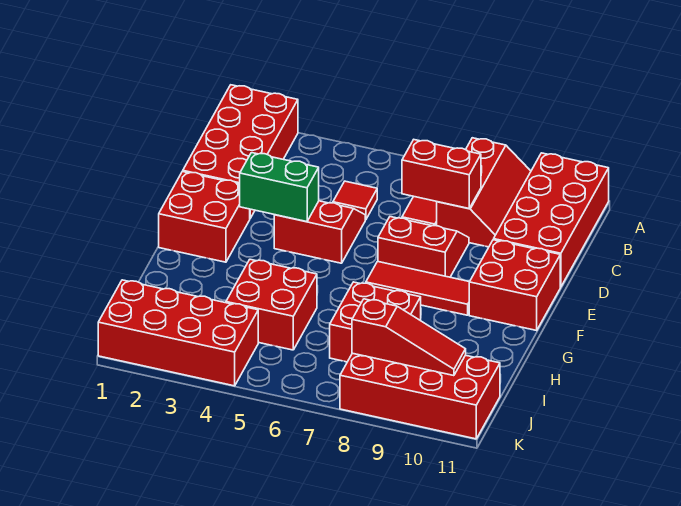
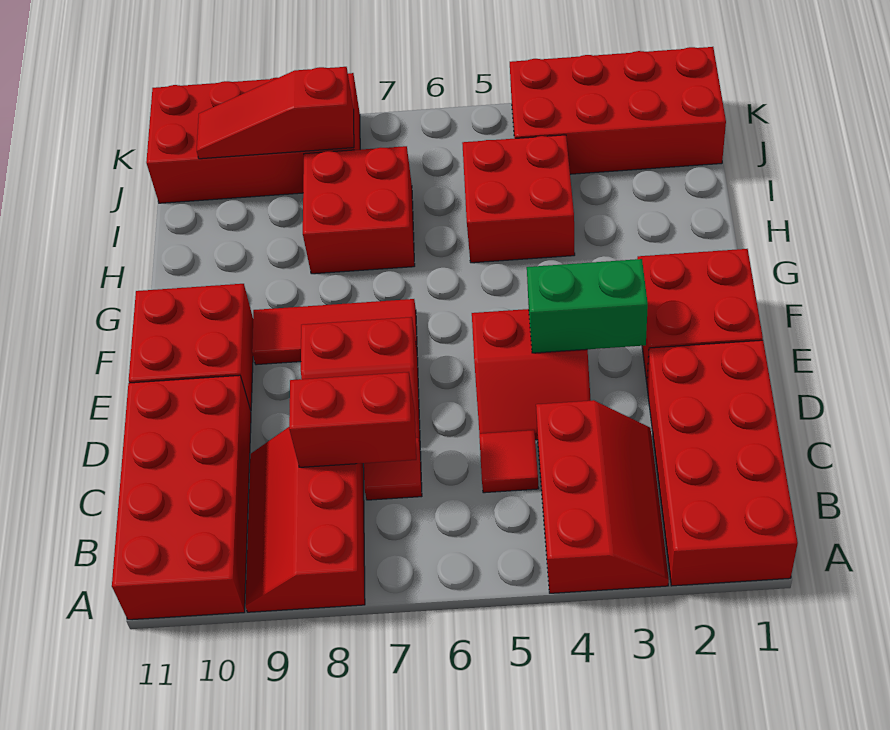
none -> red 2x3 slope [536,400,669,593]

